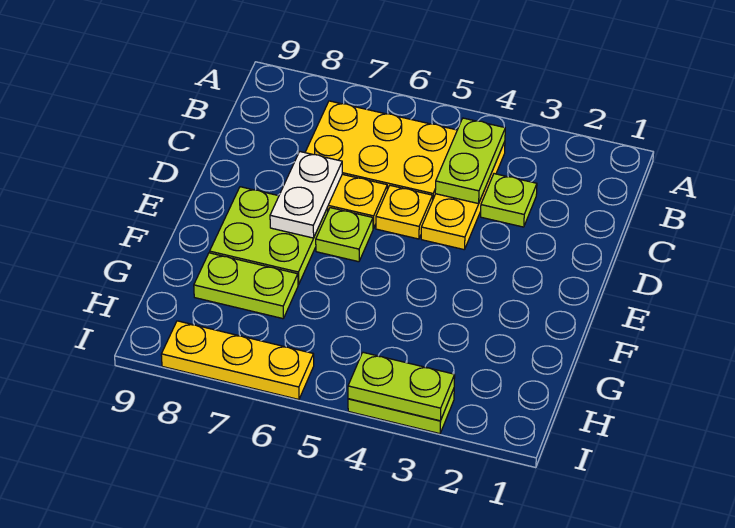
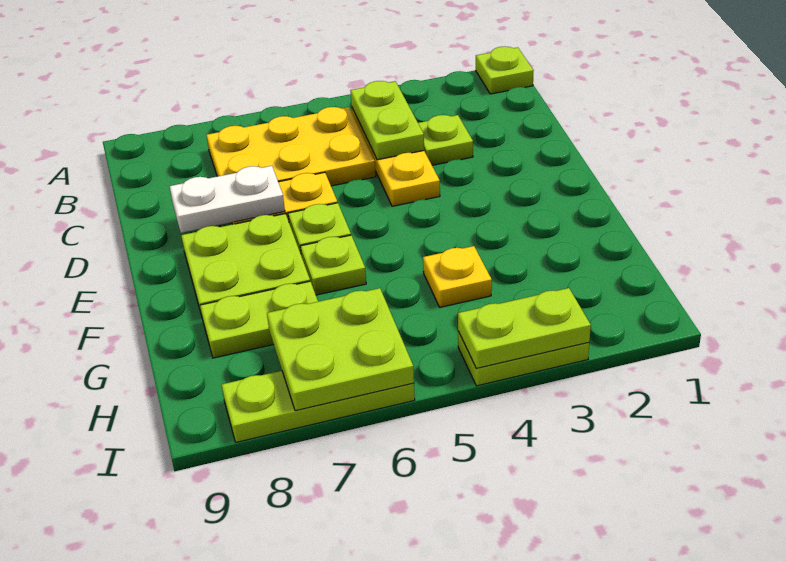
none -> lime 1x1 plate [476,46,534,94]
yellow 1x1 plate [376,185,433,239] -> yellow 1x1 plate moved to [423,246,492,307]
white 1x2 plate [270,152,342,238] -> white 1x2 plate turned to [170,166,285,233]
none -> lime 1x1 plate [300,235,366,295]
none -> lime 2x2 plate [267,288,414,411]
yellow 1x3 plate [161,321,314,399] -> lime 1x3 plate [222,371,415,442]

